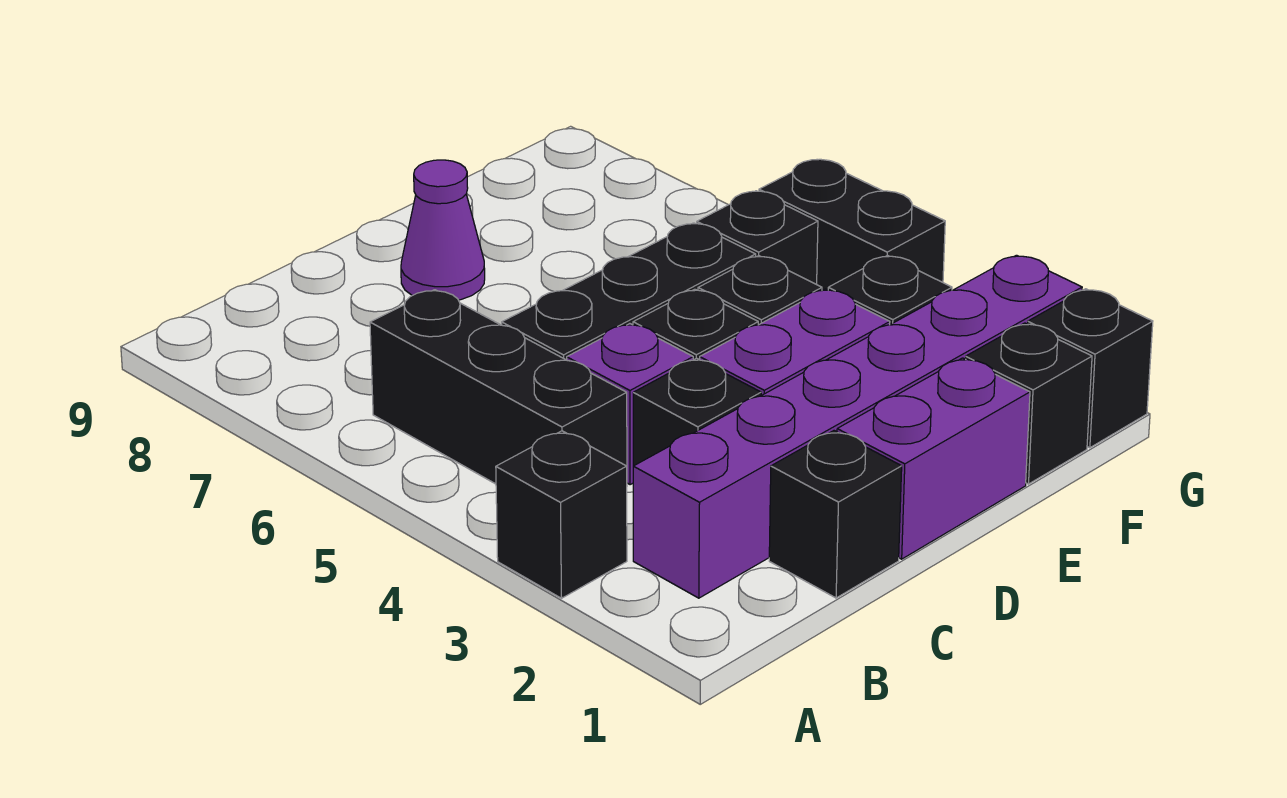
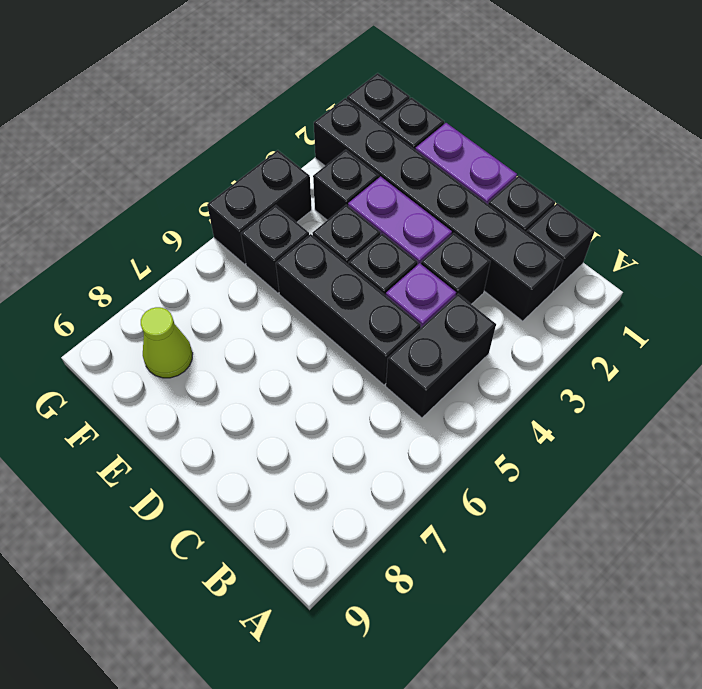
black 1x1 brick [496,431,627,598] -> black 1x1 brick moved to [527,203,595,291]
purple 1x6 brick [633,255,1082,598] -> black 1x6 brick [314,98,563,321]
black 1x3 brick [370,290,627,484] -> black 1x2 brick [386,294,496,418]
purple 1x1 cone [401,160,485,300] -> none
none -> lime 1x1 cone [141,307,193,378]

